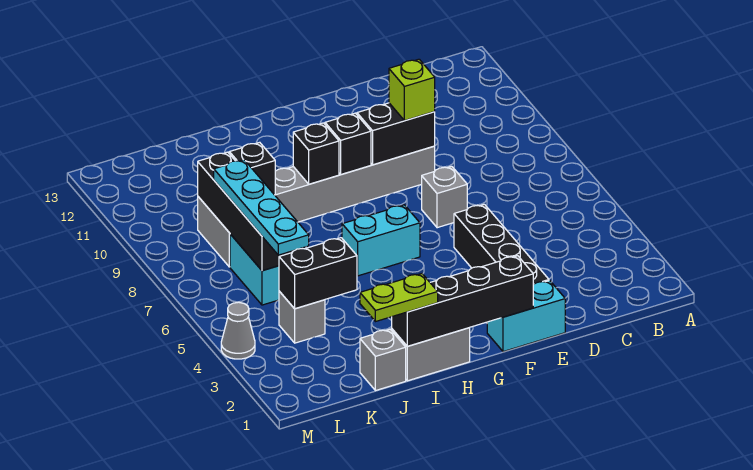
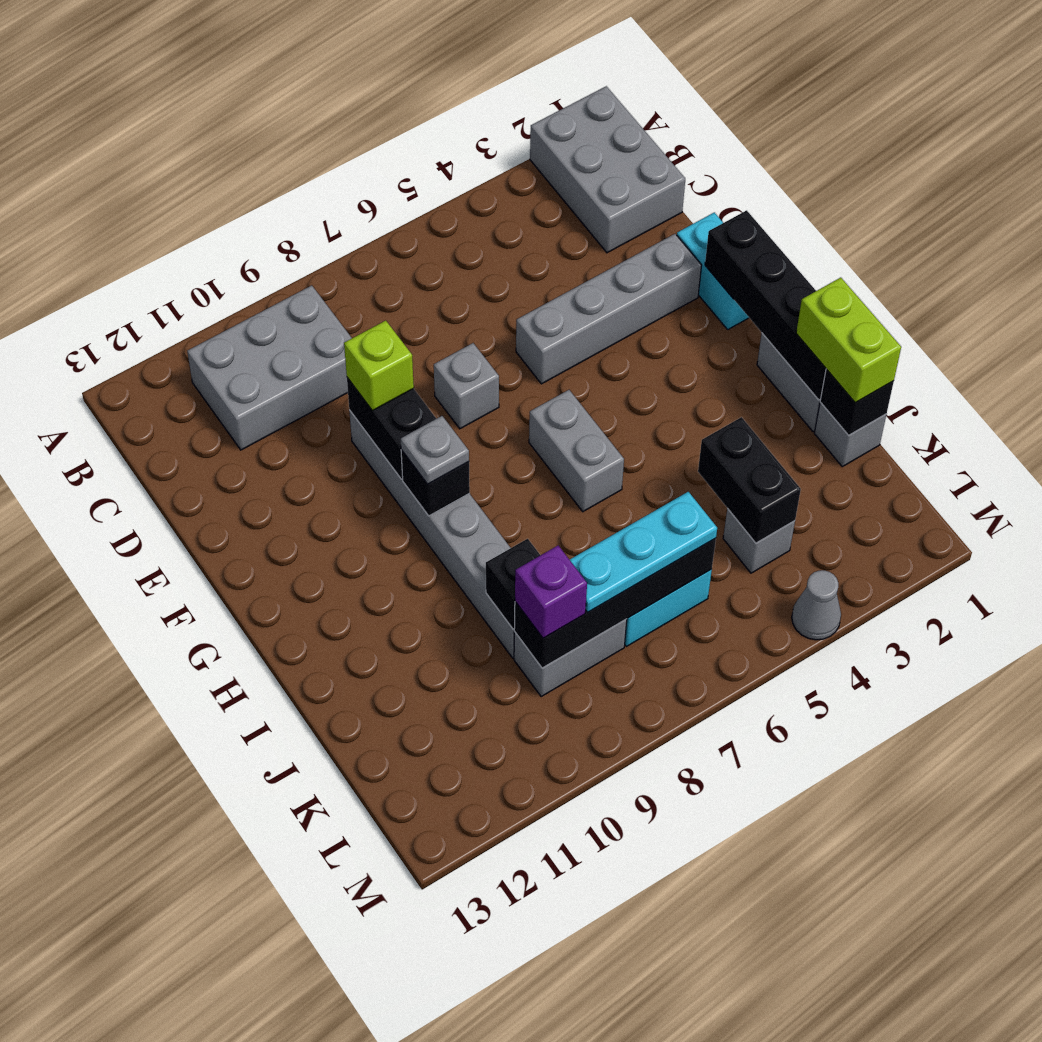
none -> grey 2x3 brick [530,86,685,253]
none -> grey 2x3 brick [187,285,352,450]
black 1x4 brick [454,204,549,284] -> grey 1x4 brick [516,234,702,384]
cyan 1x2 brick [342,205,420,276] -> grey 1x2 brick [529,390,624,512]
none -> grey 1x1 plate [401,416,469,484]
black 1x1 brick [293,123,339,184] -> black 1x1 brick moved to [820,369,894,435]
lime 1x2 plate [360,274,438,322] -> lime 1x2 brick [796,278,901,403]
cyan 1x4 plate [214,160,309,255] -> cyan 1x3 plate [570,492,717,612]
none -> purple 1x1 brick [515,546,587,638]

